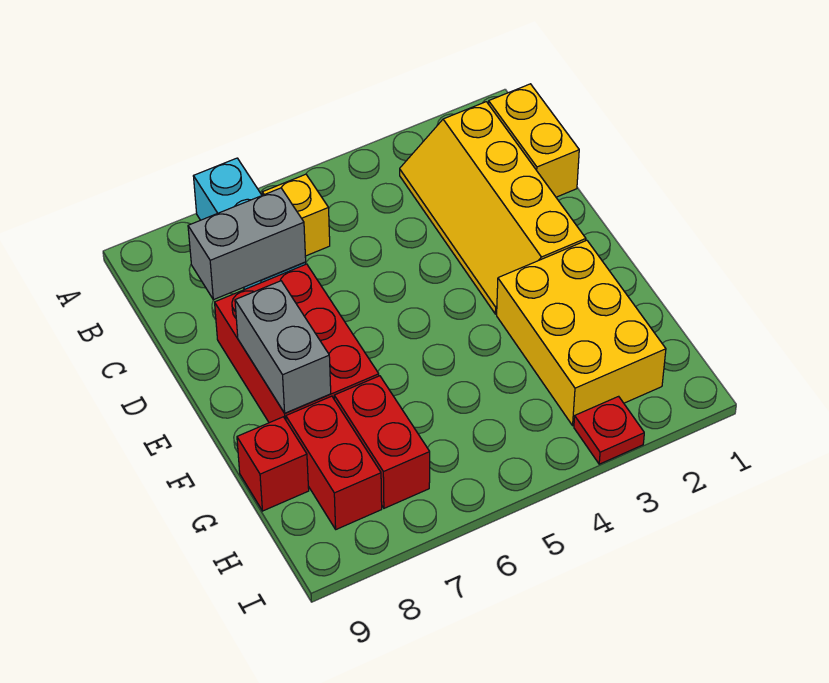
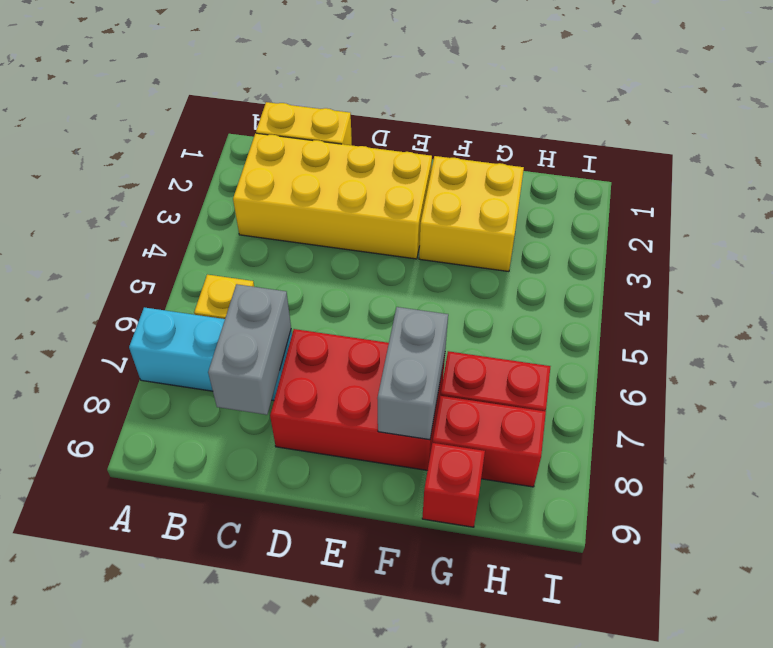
yellow 2x4 slope [400,102,586,314] -> yellow 2x4 brick [233,133,432,259]
grey 1x2 brick [235,281,331,413] -> grey 1x2 brick turned to [377,307,448,440]
yellow 2x3 brick [497,240,666,425] -> yellow 2x2 brick [419,156,524,272]
red 1x1 plate [574,396,644,464] -> none

